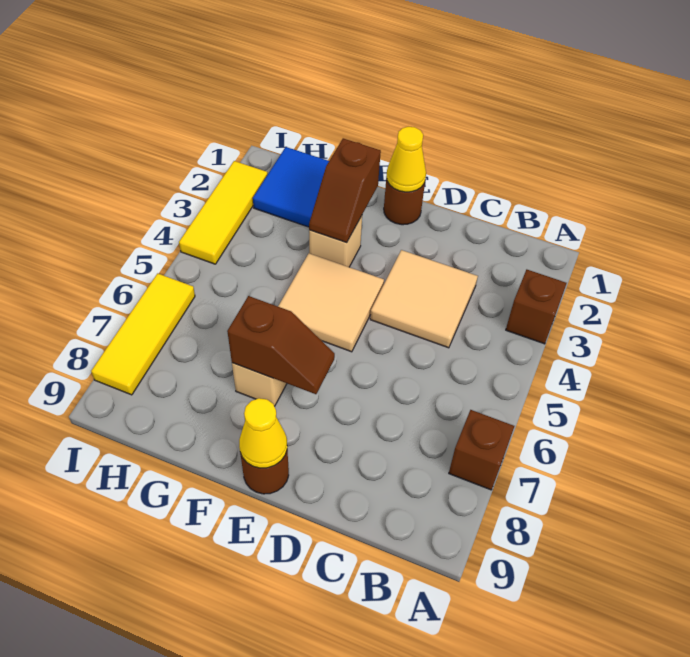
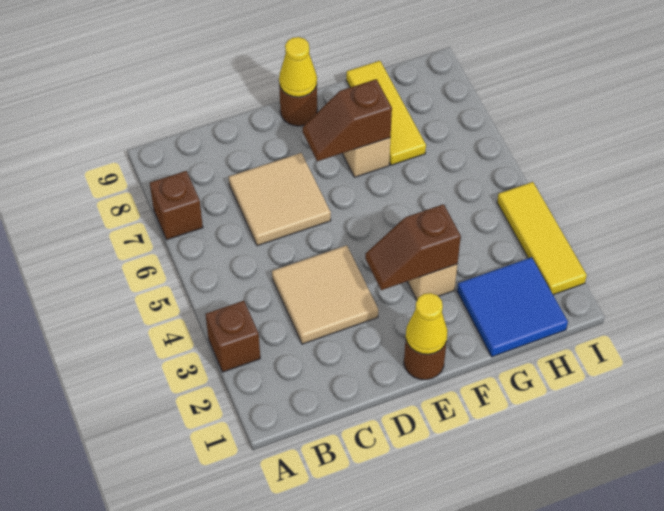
tan 2x2 tile [278,253,384,352] -> tan 2x2 tile moved to [229,153,331,246]
brown 1x2 slope [309,138,381,243] -> brown 1x2 slope turned to [365,204,461,290]
yellow 1x3 tile [91,273,195,395] -> yellow 1x3 tile moved to [346,61,426,165]

